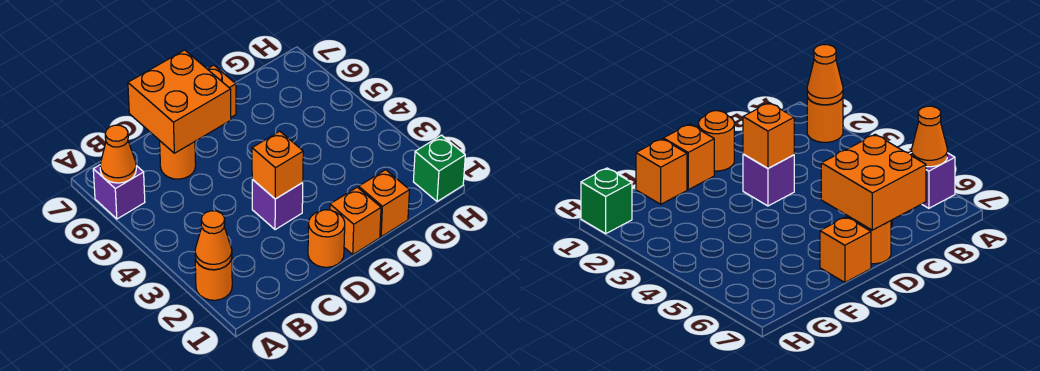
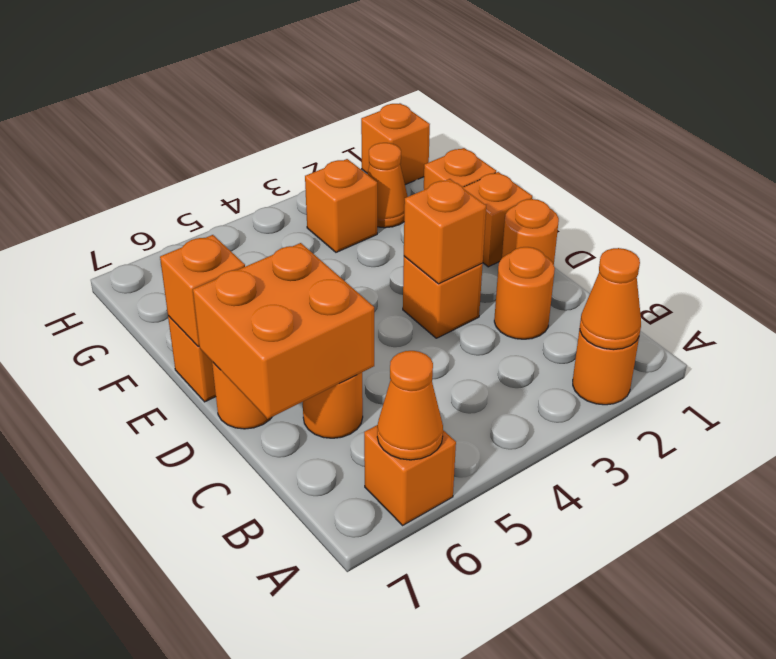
purple 1x1 brick [93,165,145,219] -> orange 1x1 brick [364,425,456,525]
none -> orange 1x1 round brick [494,247,555,339]
purple 1x1 brick [252,179,303,230] -> orange 1x1 brick [403,256,483,338]
none -> orange 1x1 brick [160,235,245,347]
none -> orange 1x1 cone [367,143,408,228]
none -> orange 1x1 brick [305,159,377,252]
green 1x1 brick [413,135,465,201] -> orange 1x1 brick [361,103,430,185]

